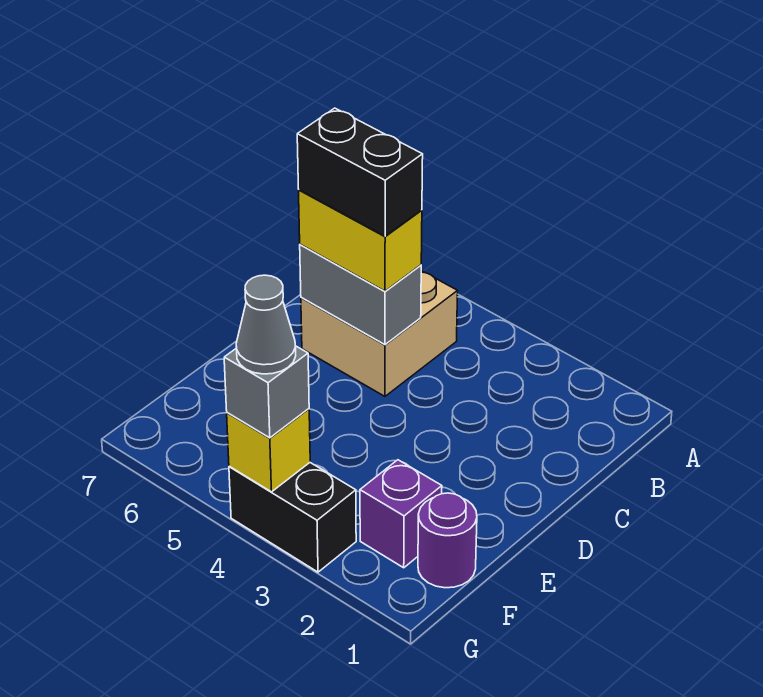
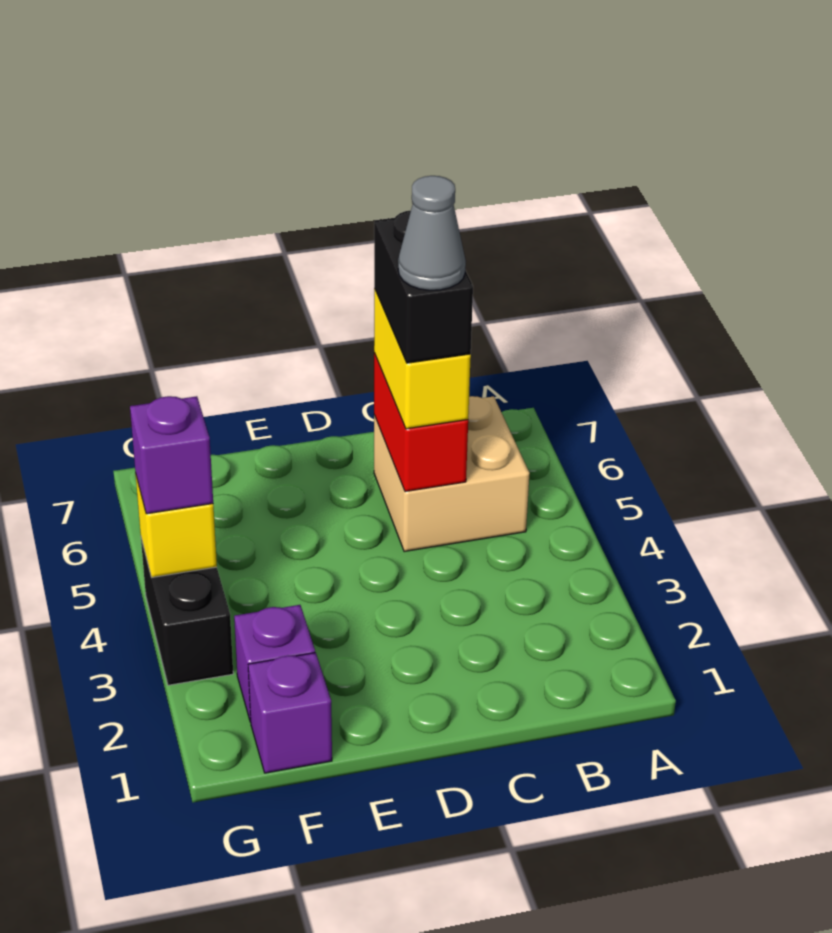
grey 1x2 brick [300,244,421,345] -> red 1x2 brick [374,353,468,492]
purple 1x1 round brick [418,493,477,588] -> purple 1x1 brick [248,653,332,773]
grey 1x1 brick [224,346,309,438] -> purple 1x1 brick [130,396,213,514]
grey 1x1 cone [236,275,296,374] -> grey 1x1 cone moved to [398,176,466,290]

